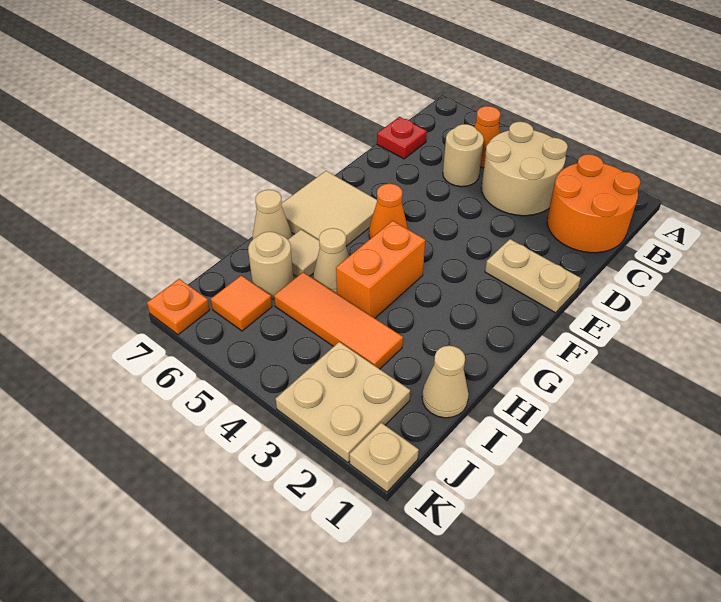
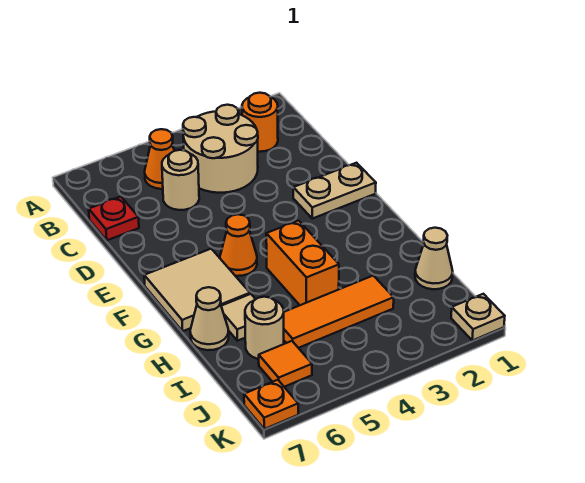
orange 2x2 round brick [547,154,640,253] -> orange 1x1 round brick [242,93,278,152]
tan 1x1 cone [313,228,349,294] -> none
tan 2x2 plate [276,342,410,463] -> none

